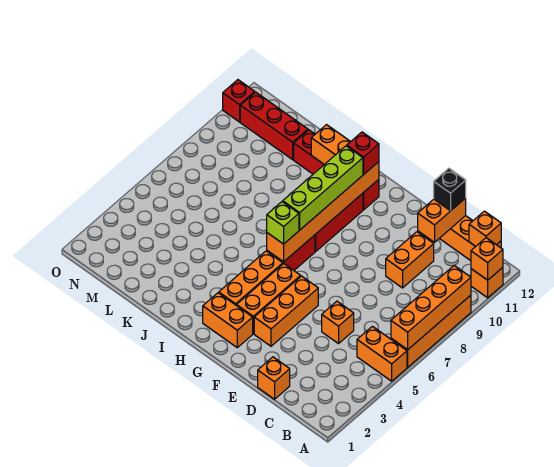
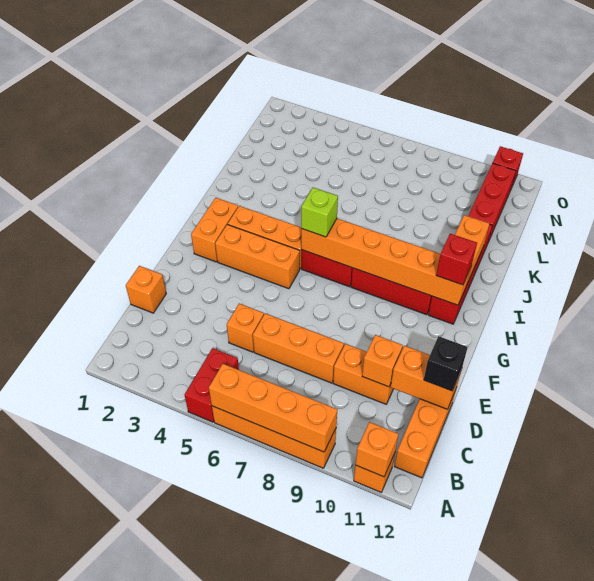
orange 1x2 brick [357,326,407,381] -> red 1x2 brick [185,348,239,422]
orange 1x1 brick [469,211,501,246] -> orange 1x1 brick moved to [362,335,403,387]
orange 1x3 brick [254,276,318,346] -> orange 1x3 brick moved to [253,313,344,383]
lime 1x4 brick [283,146,363,230] -> none

